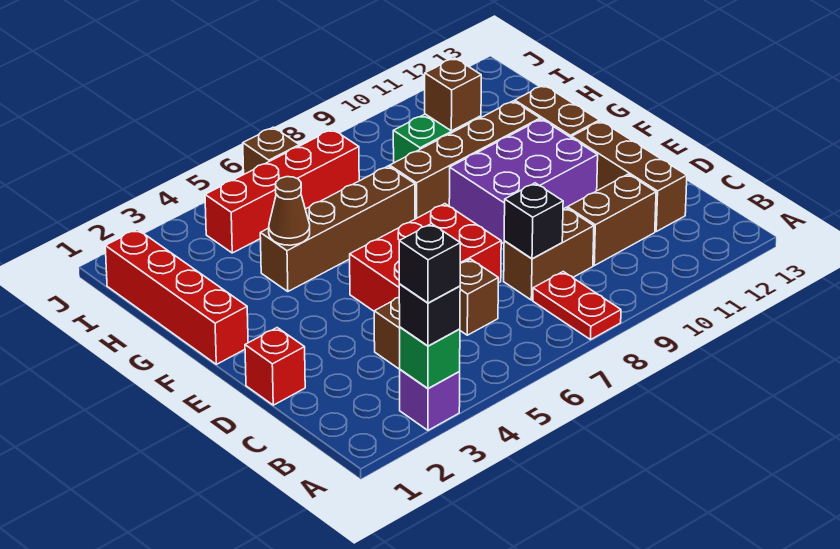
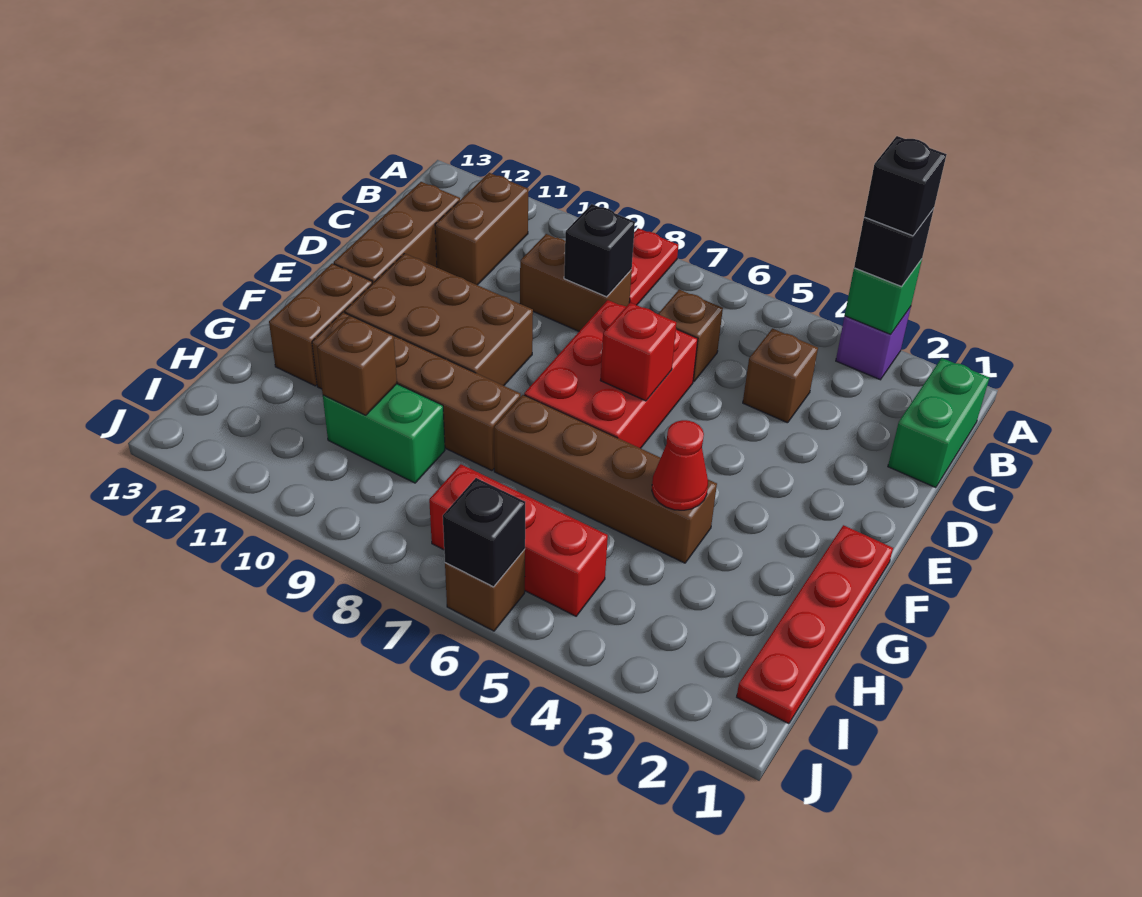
none -> green 1x2 brick [888,358,989,488]
brown 1x2 brick [567,174,656,266] -> brown 1x2 brick turned to [435,173,528,285]
red 1x1 brick [245,328,305,405] -> red 1x1 brick moved to [600,302,676,401]
red 2x3 brick [350,204,501,311] -> red 2x3 brick turned to [524,300,698,448]
purple 2x3 brick [449,119,598,244] -> brown 2x3 brick [345,253,533,386]
red 1x4 brick [105,229,248,364] -> red 1x4 plate [737,525,893,724]
brown 1x1 cone [269,177,310,245] -> red 1x1 cone [652,420,708,510]
red 1x4 brick [205,129,359,253] -> red 1x3 brick [429,464,608,616]
none -> black 1x1 brick [443,478,525,587]

